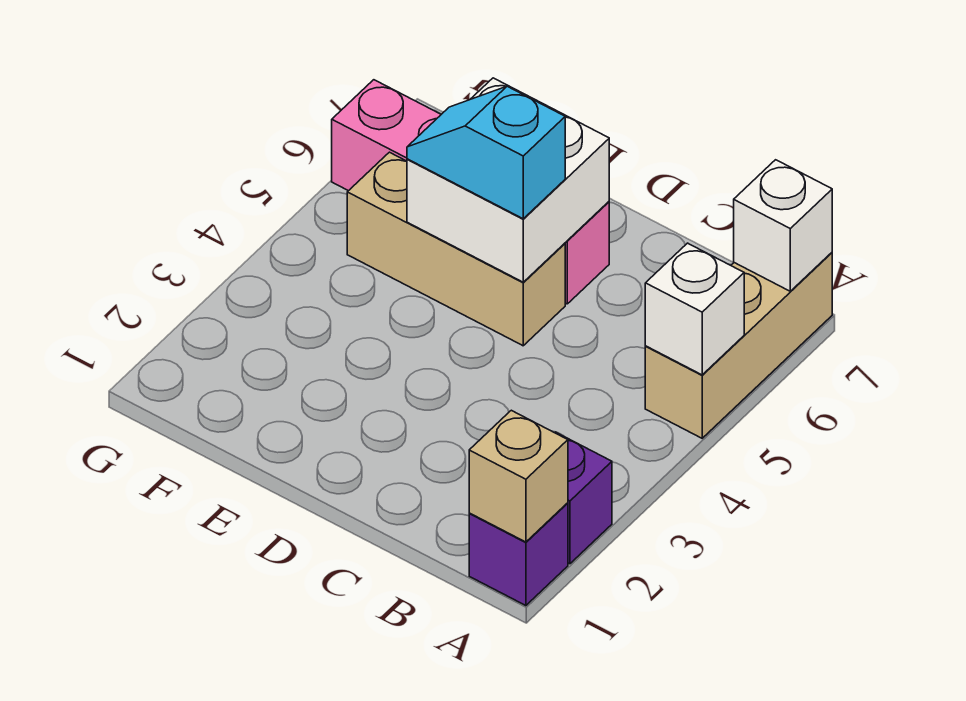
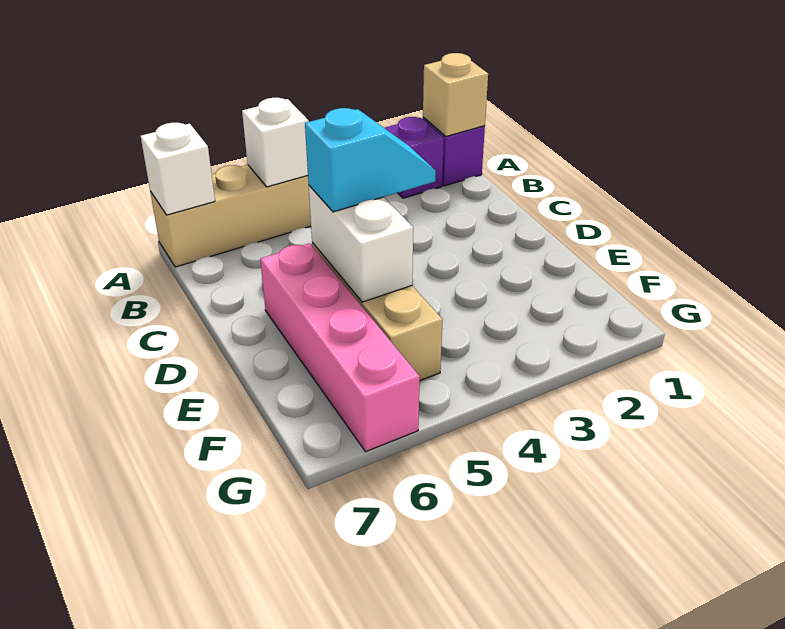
white 2x2 brick [407,78,609,282] -> white 1x2 brick [309,186,413,302]
cyan 1x2 slope [407,86,565,219] -> cyan 1x2 slope turned to [305,108,436,212]

